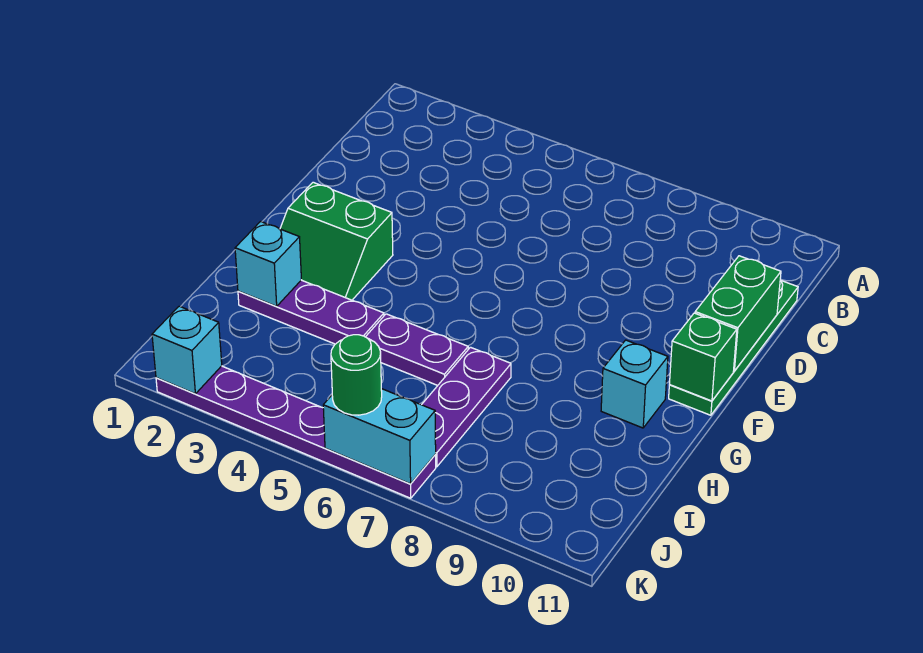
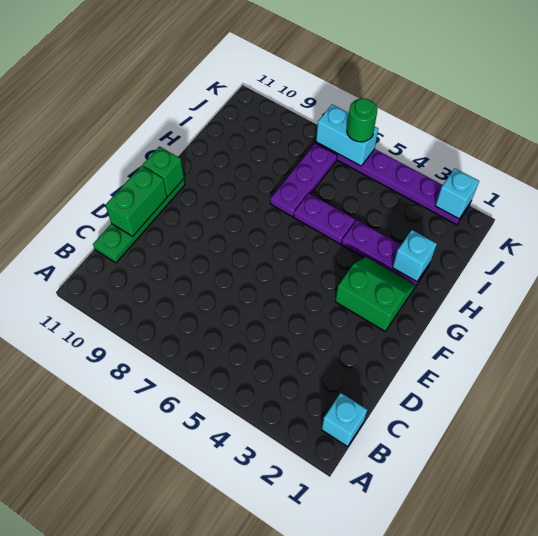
cyan 1x1 brick [601,340,668,428] -> cyan 1x1 brick moved to [322,393,367,446]

